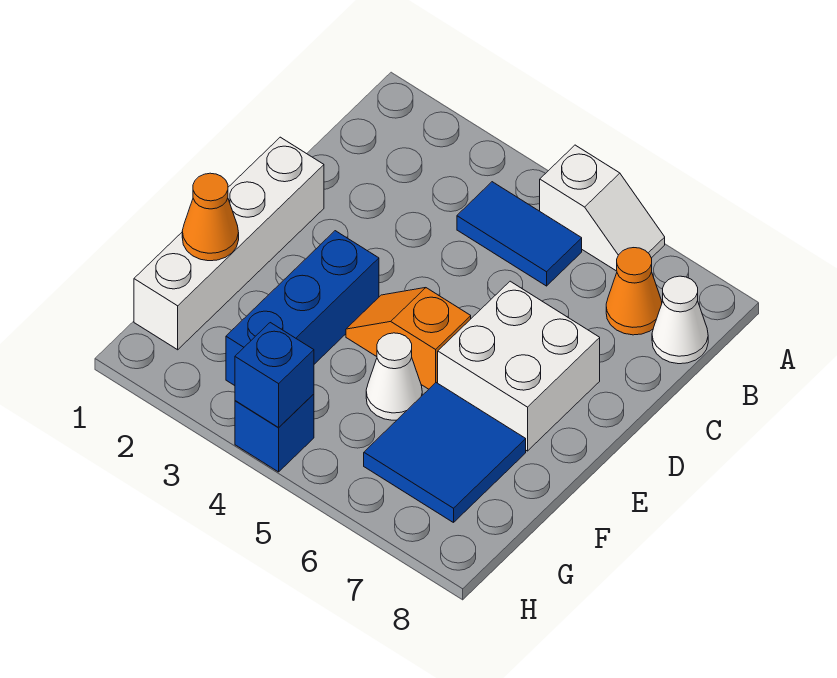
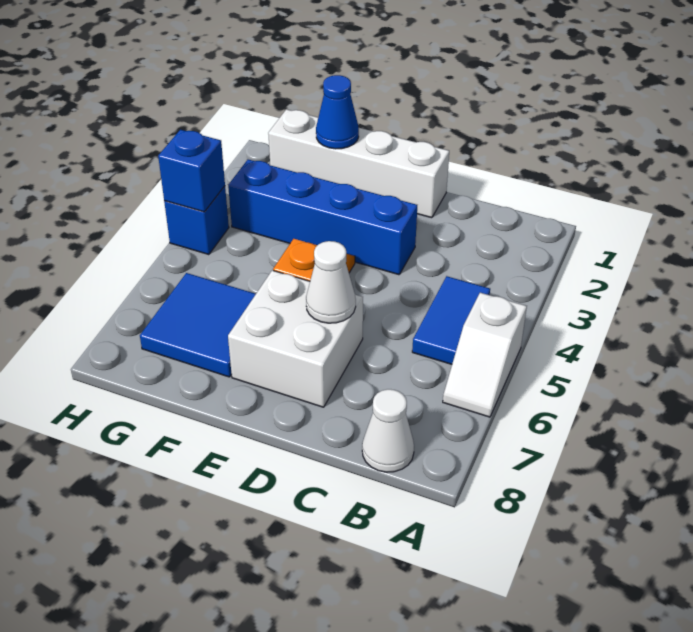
orange 1x1 cone [606,248,662,335] -> none
blue 1x3 brick [226,231,379,386] -> blue 1x4 brick [228,160,417,275]
orange 1x1 cone [182,173,239,261] -> blue 1x1 cone [316,75,359,149]
white 1x1 cone [366,333,422,420] -> white 1x1 cone moved to [306,241,356,323]

